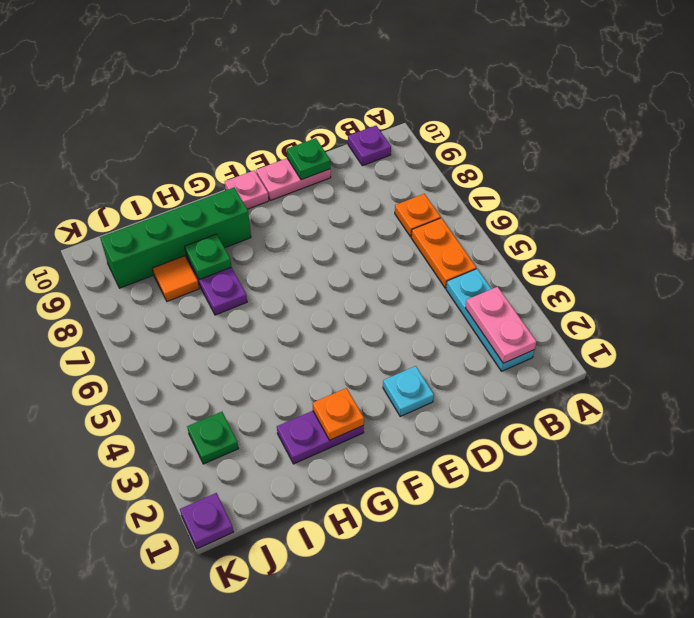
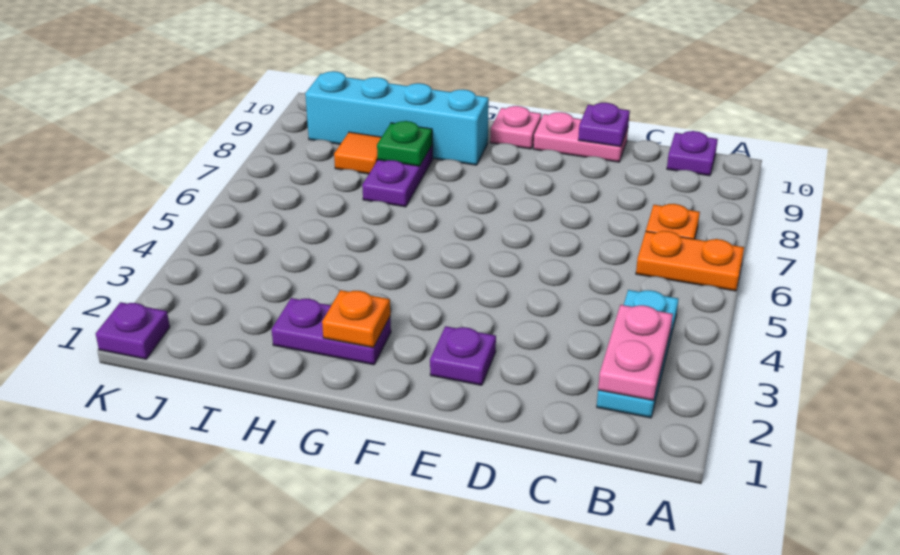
orange 1x2 plate [411,218,476,288] -> orange 1x2 plate turned to [636,231,744,291]
green 1x1 plate [287,138,330,180] -> purple 1x1 plate [578,103,630,147]
cyan 1x1 plate [383,366,434,416] -> purple 1x1 plate [430,326,496,385]
green 1x4 brick [100,188,251,288] -> cyan 1x4 brick [305,71,489,165]
green 1x1 plate [187,412,239,464] -> none

